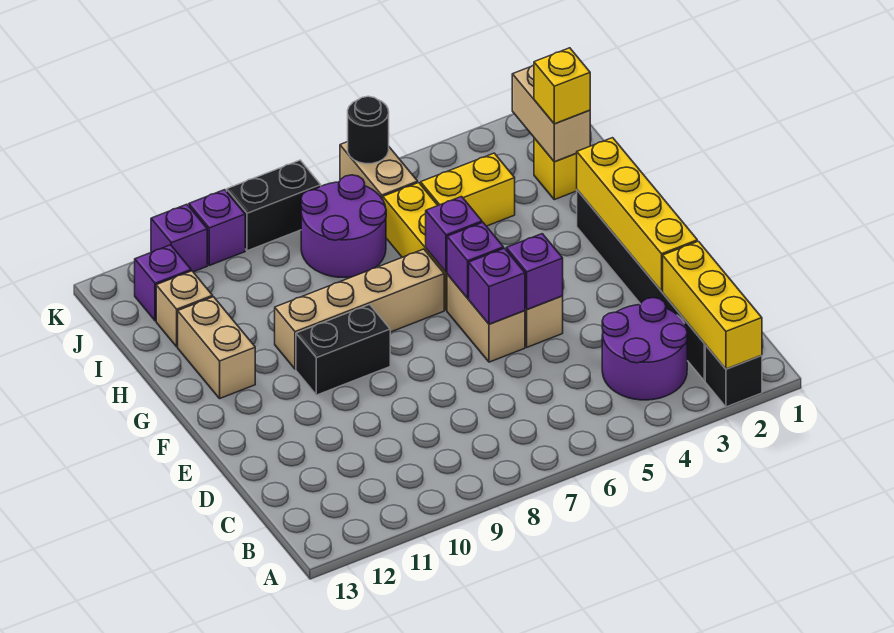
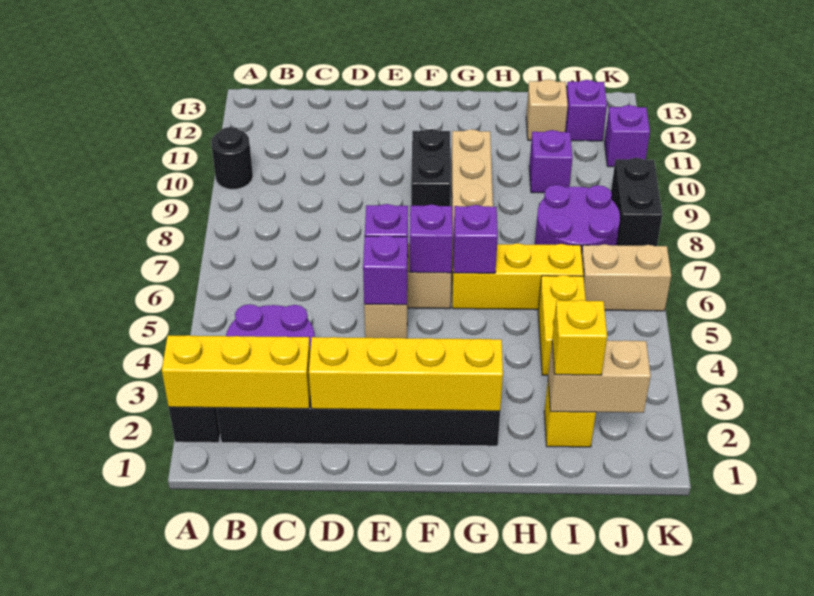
tan 1x2 brick [178,297,255,398] -> none
black 1x1 round brick [348,96,389,164] -> black 1x1 round brick moved to [211,127,253,189]
purple 1x1 brick [189,190,245,265] -> purple 1x1 brick moved to [529,130,573,193]

